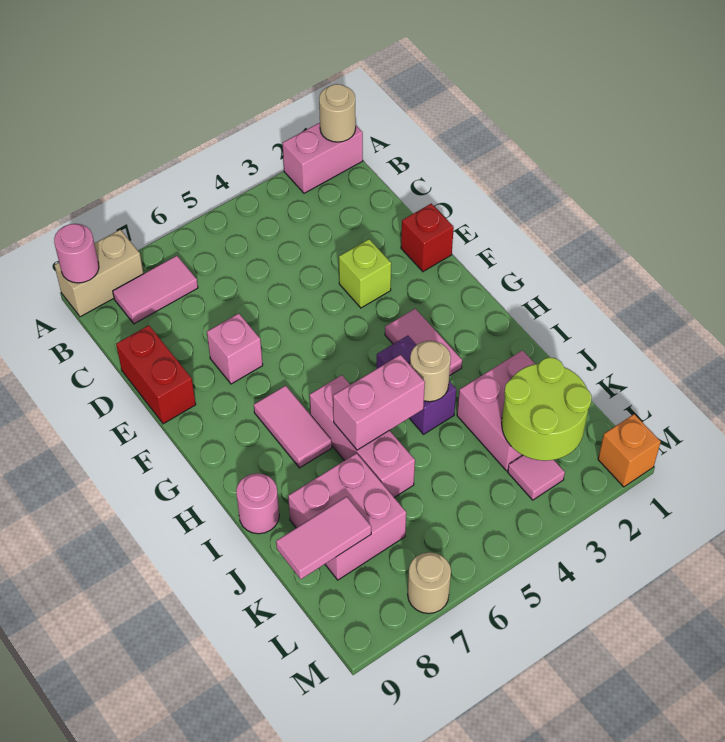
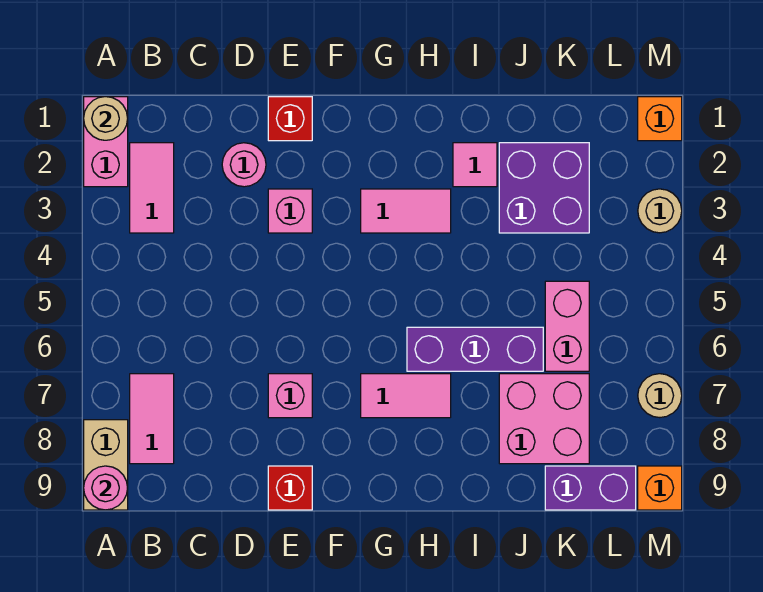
red 1x2 brick [116,325,196,424] -> red 1x1 brick [268,466,312,510]
lime 1x1 brick [339,239,391,308] -> pink 1x1 brick [268,189,312,233]
purple 1x2 brick [377,336,456,434] -> purple 1x2 brick moved to [545,466,636,510]
pink 1x3 brick [310,375,415,497] -> purple 1x3 brick [407,327,543,371]
tan 1x1 round brick [410,341,451,402] -> tan 1x1 round brick moved to [638,189,682,233]
pink 1x2 brick [333,355,425,450] -> pink 1x2 brick moved to [545,281,589,371]
pink 1x1 round brick [236,473,279,534] -> pink 1x1 round brick moved to [222,143,266,187]
pink 2x2 brick [457,350,535,471] -> purple 2x2 brick [499,143,589,233]
lime 2x2 round brick [502,357,592,461] -> none
pink 1x2 tile [276,497,371,579] -> pink 1x2 tile moved to [130,143,174,233]
pink 1x1 tile [508,455,565,500] -> pink 1x1 tile moved to [453,143,497,187]
none -> orange 1x1 brick [638,466,682,510]

